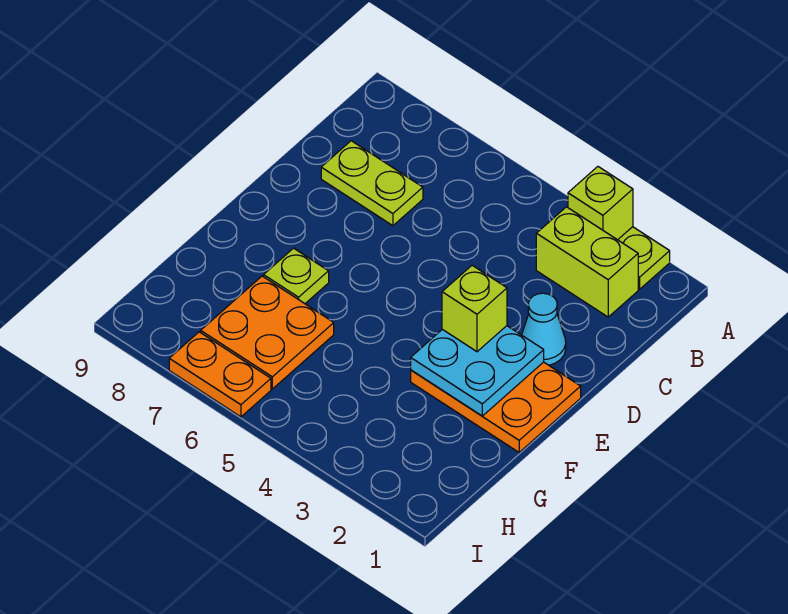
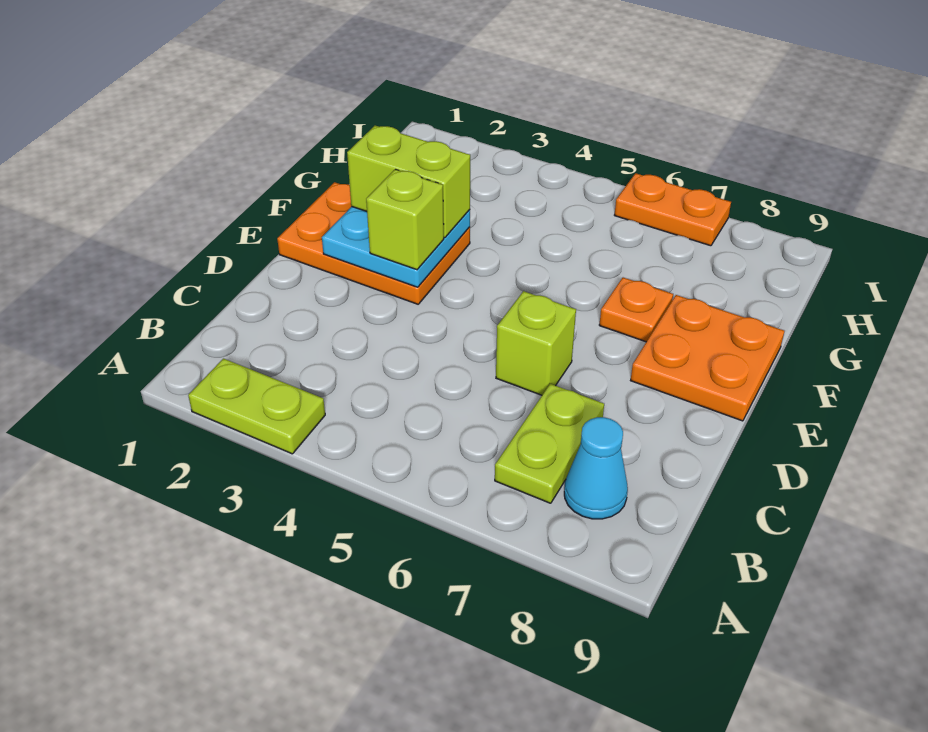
lime 1x1 brick [568,167,633,240] -> lime 1x1 brick moved to [496,291,576,395]
lime 1x2 brick [536,207,638,317] -> lime 1x2 brick moved to [347,126,470,238]
lime 1x2 plate [321,141,423,226] -> lime 1x2 plate turned to [495,384,604,503]
cyan 1x1 cone [522,293,566,365] -> cyan 1x1 cone moved to [564,417,628,519]
lime 1x1 plate [264,248,329,304] -> orange 1x1 plate [599,278,673,342]
orange 2x2 plate [201,276,334,389] -> orange 2x2 plate moved to [631,295,784,421]

